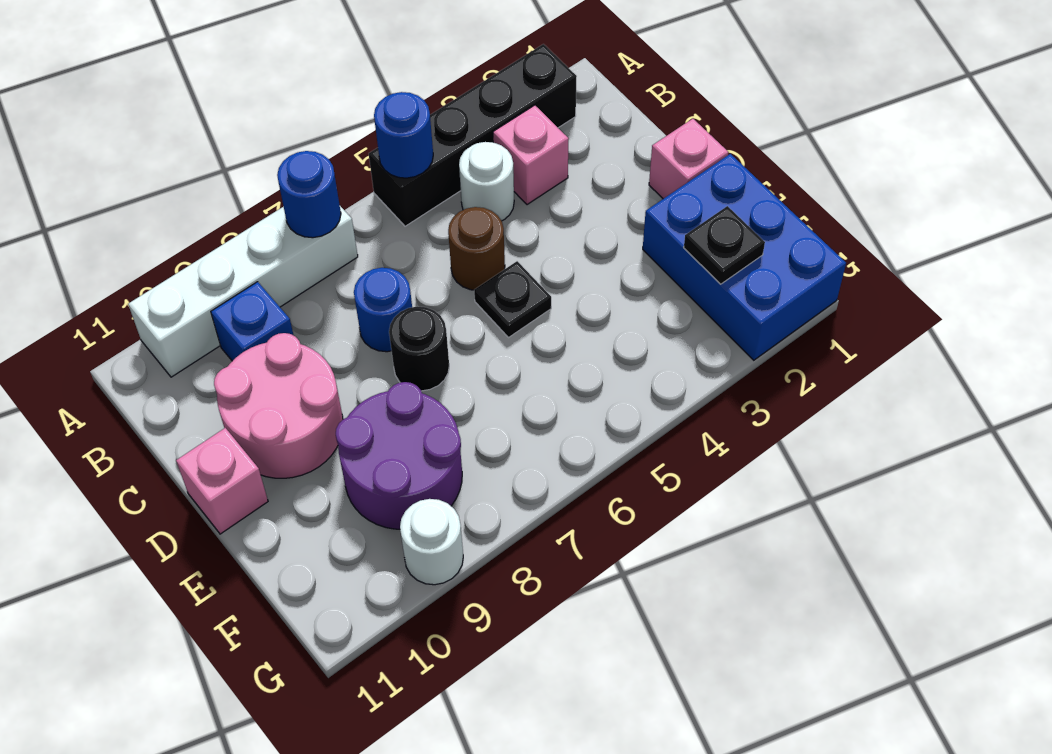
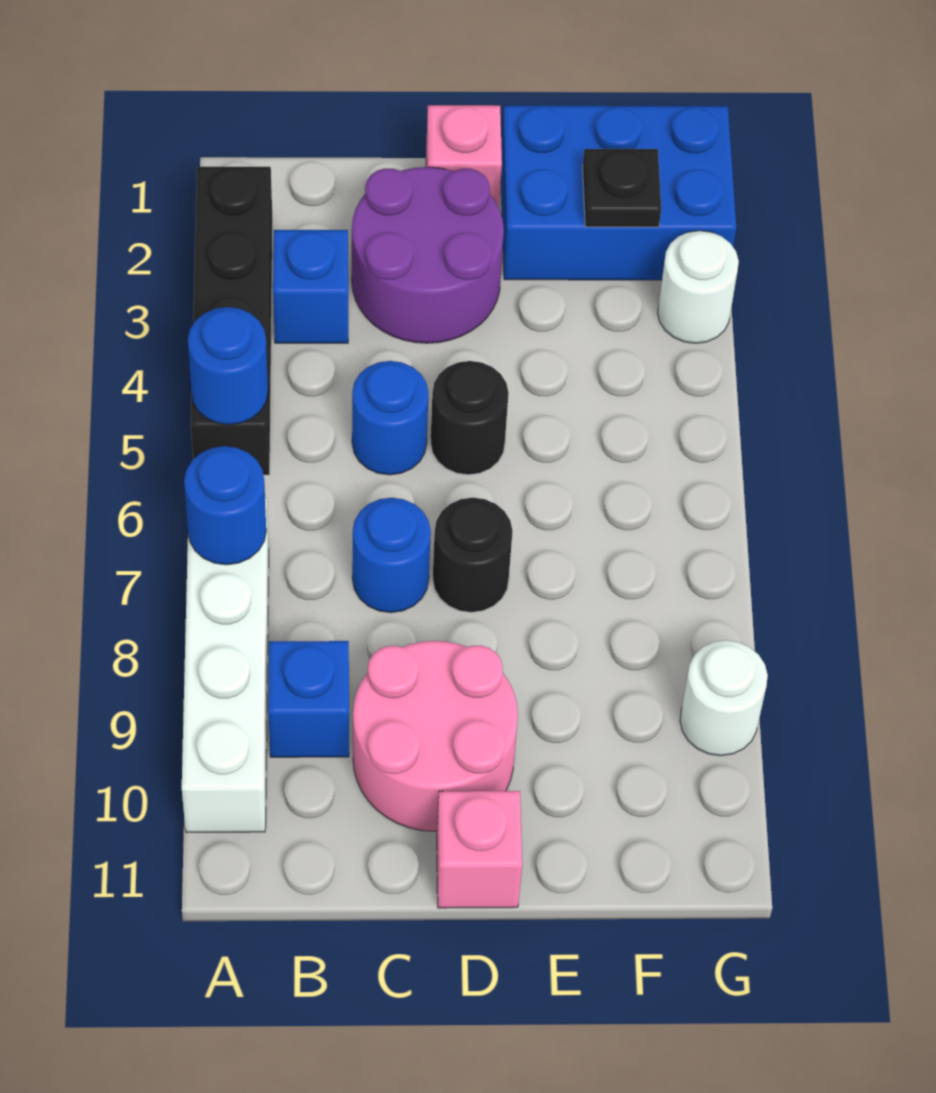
pink 1x1 brick [493,105,569,205] -> blue 1x1 brick [273,230,348,343]
white 1x1 round brick [459,142,514,221] -> white 1x1 round brick moved to [658,231,739,343]
brown 1x1 round brick [448,207,505,290] -> blue 1x1 round brick [352,361,429,475]
black 1x1 plate [474,261,551,338] -> black 1x1 round brick [430,361,509,475]
purple 2x2 round brick [336,382,462,529] -> purple 2x2 round brick moved to [352,167,504,343]

